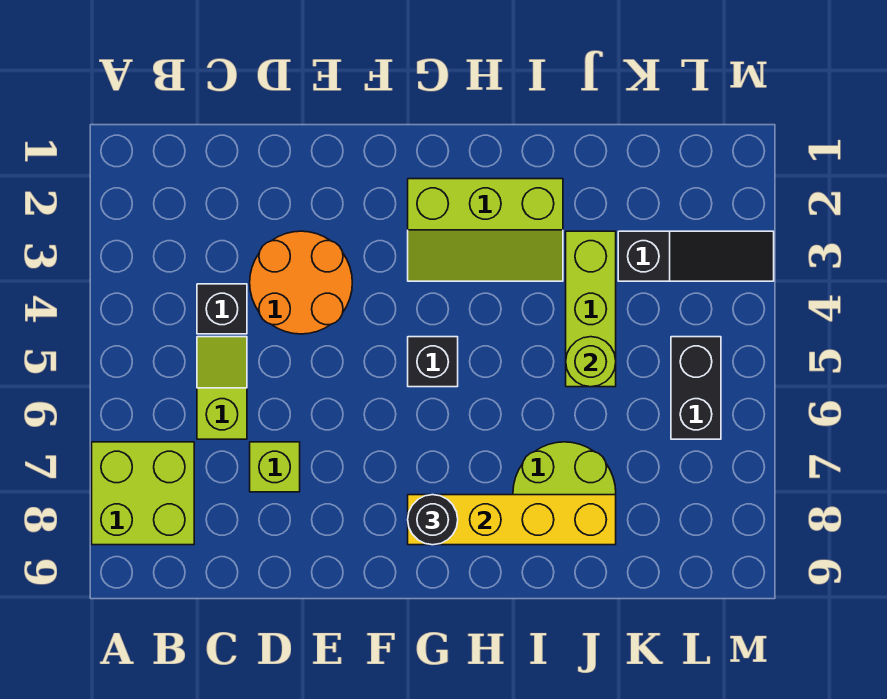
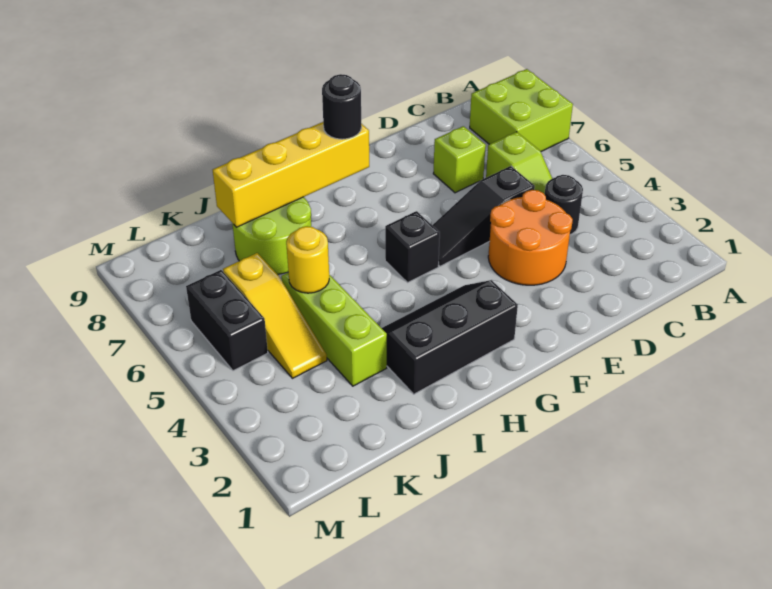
black 1x1 brick [197,284,247,334] -> black 1x1 round brick [545,175,583,234]
lime 2x3 slope [408,179,563,281] -> black 2x3 slope [382,280,518,394]
lime 1x1 round brick [566,337,616,387] -> yellow 1x1 round brick [286,226,329,293]
black 1x3 slope [618,231,774,281] -> black 1x3 slope moved to [432,166,535,266]
none -> yellow 1x3 slope [223,253,327,378]

